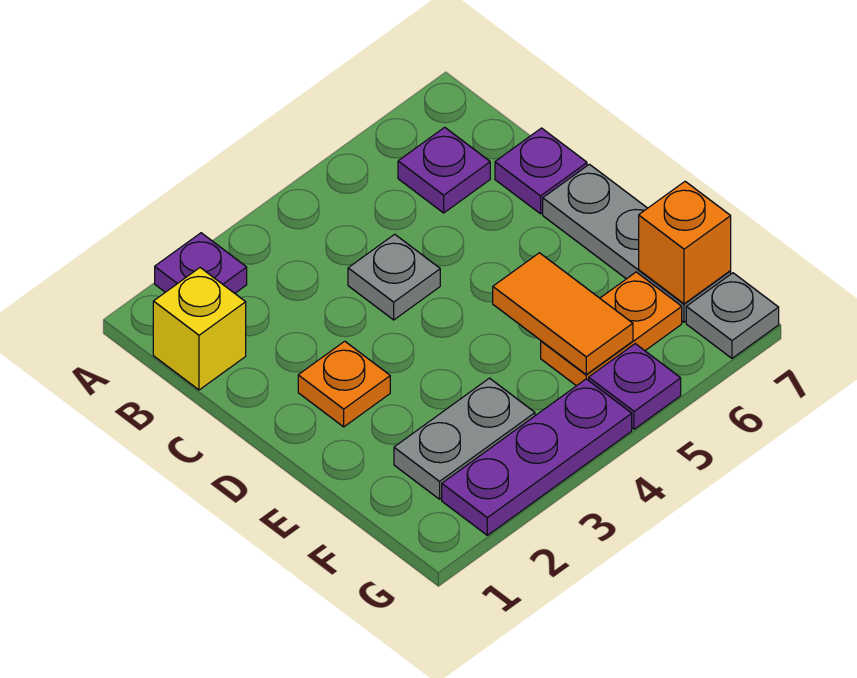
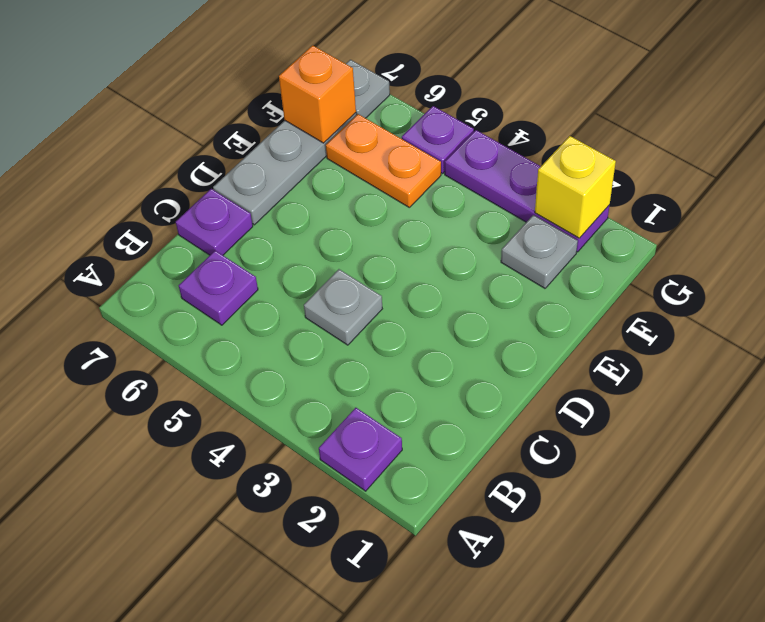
yellow 1x1 brick [153,268,246,390] -> yellow 1x1 brick moved to [535,136,616,238]
orange 1x1 plate [298,341,390,427] -> none
orange 1x2 tile [493,253,633,374] -> none
grey 1x2 plate [394,378,535,499] -> grey 1x1 plate [501,215,578,288]

